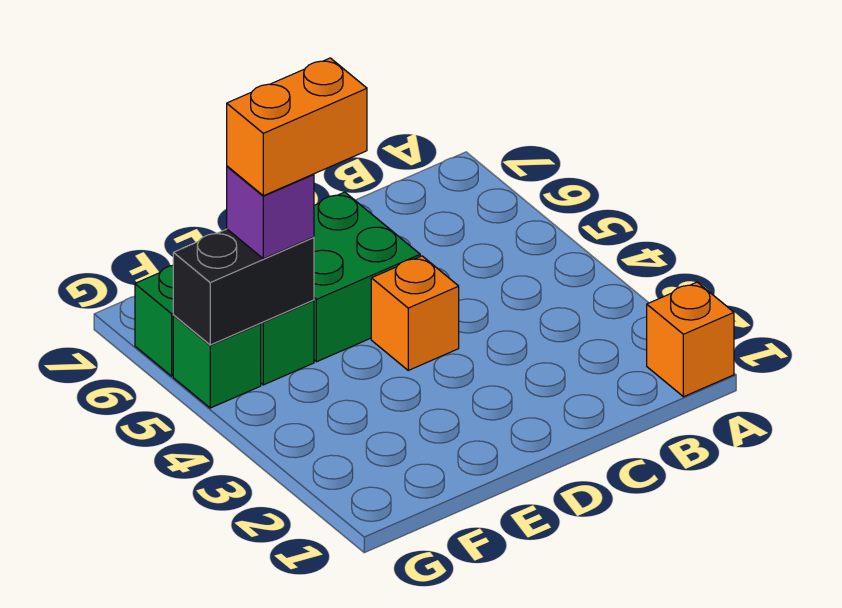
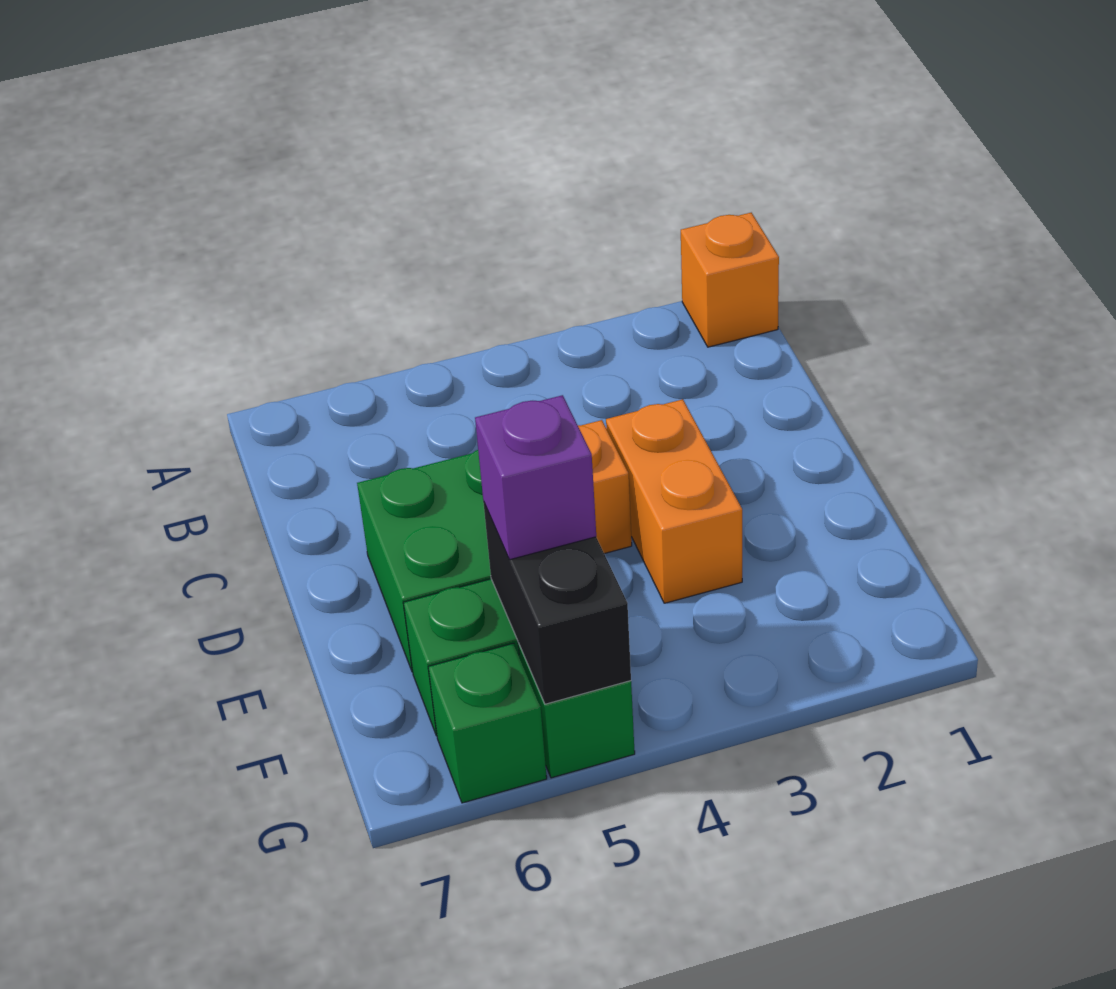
orange 1x2 brick [227,58,367,196] -> orange 1x2 brick moved to [606,399,742,603]

